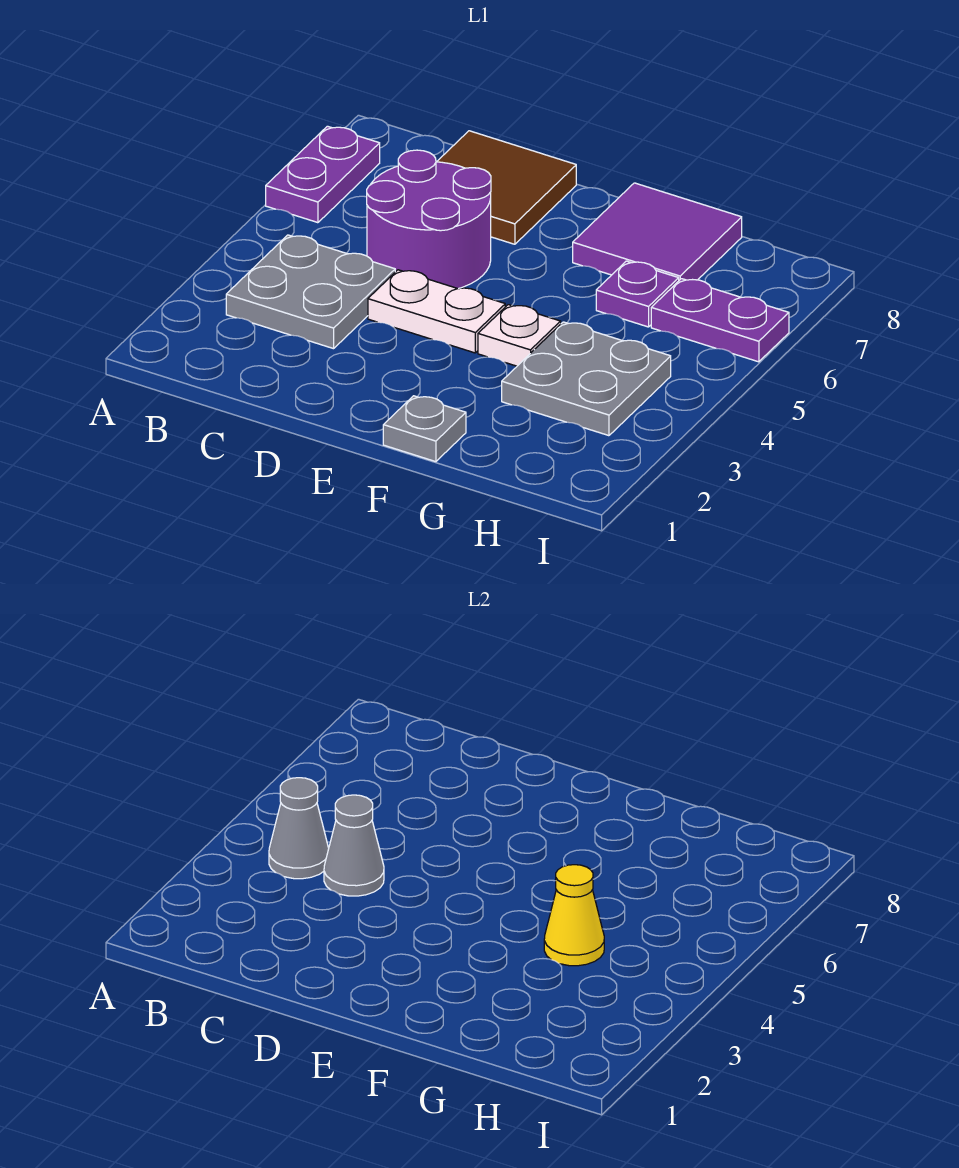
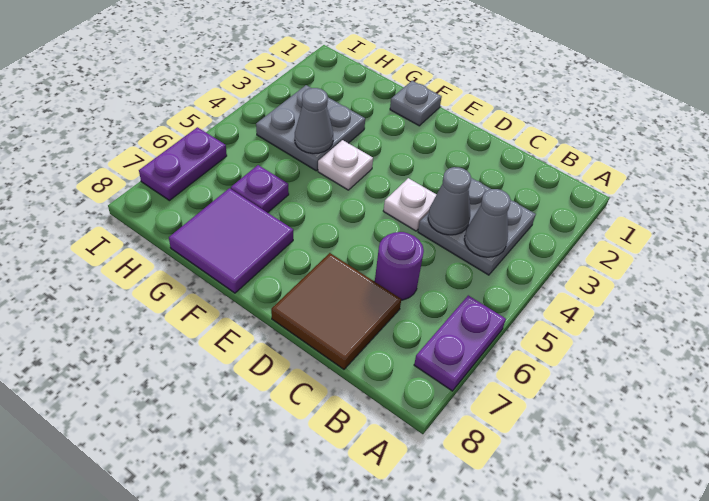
purple 2x2 round brick [367,150,491,289] -> purple 1x1 round brick [375,232,424,300]
white 1x2 plate [368,270,505,353] -> white 1x1 plate [383,178,437,231]
yellow 1x1 cone [544,865,604,966] -> grey 1x1 cone [295,88,333,154]
purple 1x2 plate [651,279,789,362] -> purple 1x2 plate turned to [139,127,227,201]

